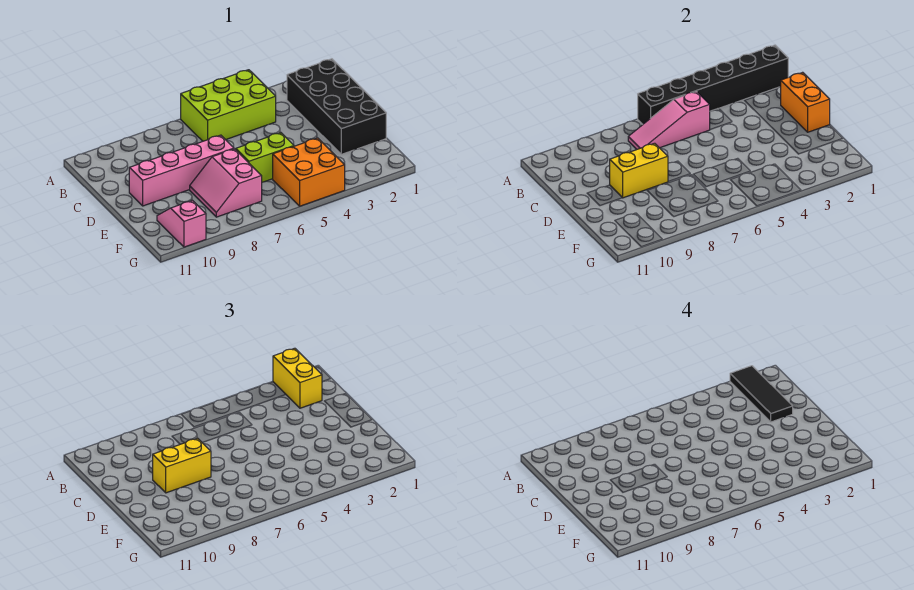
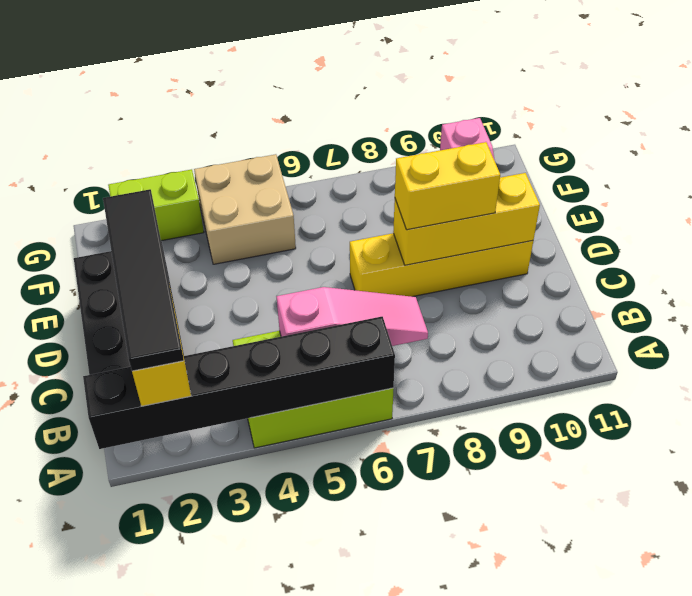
black 1x3 tile [730,366,793,422] -> black 1x4 tile [103,189,184,371]
orange 1x2 brick [781,72,830,132] -> none
pink 1x4 brick [129,135,234,206] -> yellow 1x4 brick [350,233,533,297]
yellow 1x2 brick [610,143,668,198] -> yellow 1x3 brick [393,173,540,265]
lime 1x2 brick [236,133,294,182] -> lime 1x2 brick moved to [108,169,204,241]
pink 2x2 slope [190,149,262,217] -> none
orange 2x2 brick [273,138,345,206] -> tan 2x2 brick [194,154,296,264]

